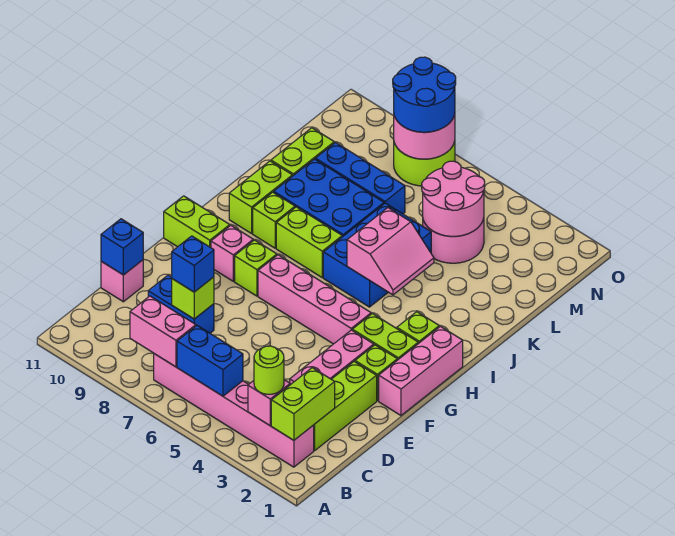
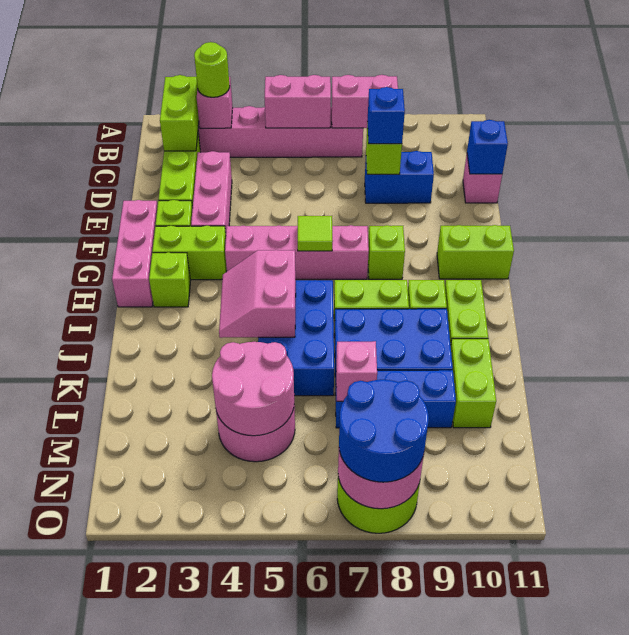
blue 1x2 brick [177,326,243,396] -> pink 1x2 brick [264,75,331,128]
none -> lime 1x1 tile [298,216,333,251]
pink 1x1 brick [211,225,253,281] -> pink 1x1 brick moved to [336,341,377,401]

